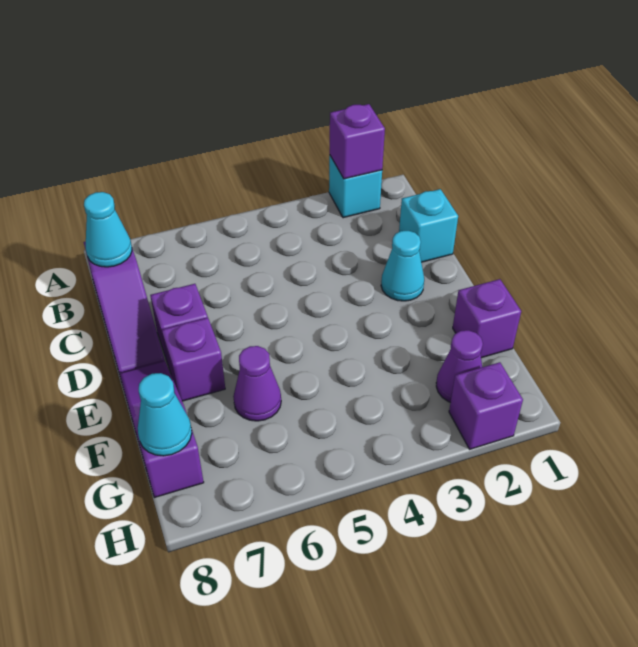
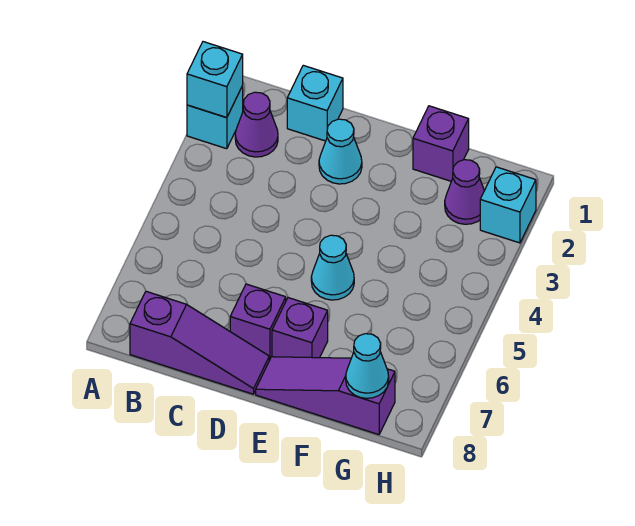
purple 1x1 brick [330,104,385,179] -> cyan 1x1 brick [187,42,243,118]
cyan 1x1 cone [84,192,132,267] -> cyan 1x1 cone moved to [311,235,354,300]
purple 1x1 cone [233,346,281,421] -> purple 1x1 cone moved to [235,92,278,157]
purple 1x1 brick [449,362,523,449] -> cyan 1x1 brick [480,167,536,243]

